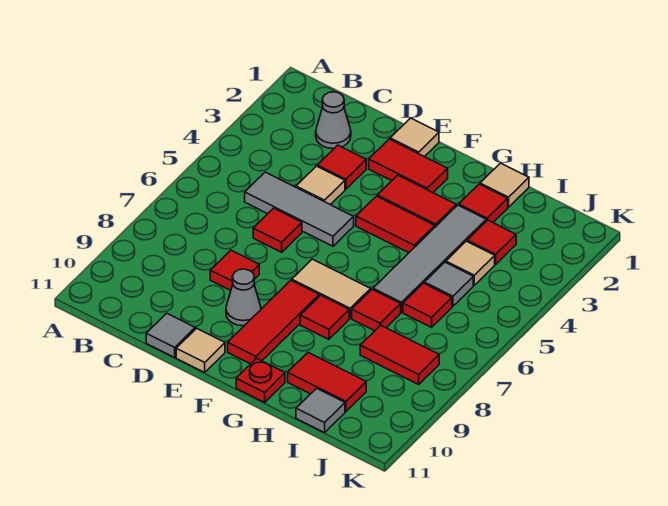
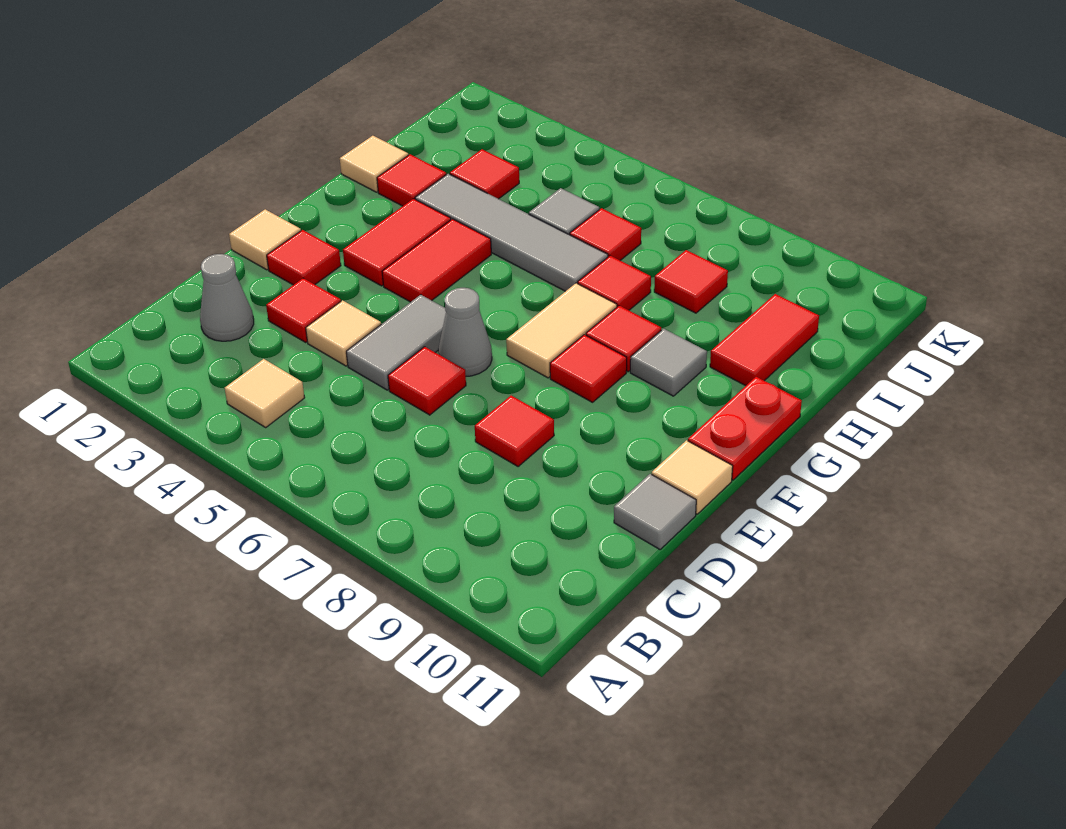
grey 1x3 tile [245,172,354,246] -> grey 1x2 tile [346,295,446,390]
red 1x2 tile [369,139,448,192] -> red 1x1 tile [267,230,341,285]
grey 1x1 cone [226,269,261,326] -> grey 1x1 cone moved to [438,288,492,376]
red 1x3 tile [228,280,319,364] -> red 1x1 tile [550,335,627,402]
red 1x1 plate [236,358,285,402] -> red 1x2 plate [688,377,802,480]
tan 1x1 tile [446,241,495,285] -> tan 1x1 tile moved to [225,359,305,427]
red 1x2 tile [360,325,439,384] -> red 1x1 tile [654,250,728,313]
grey 1x1 tile [296,388,345,433] -> grey 1x1 tile moved to [630,329,707,396]

